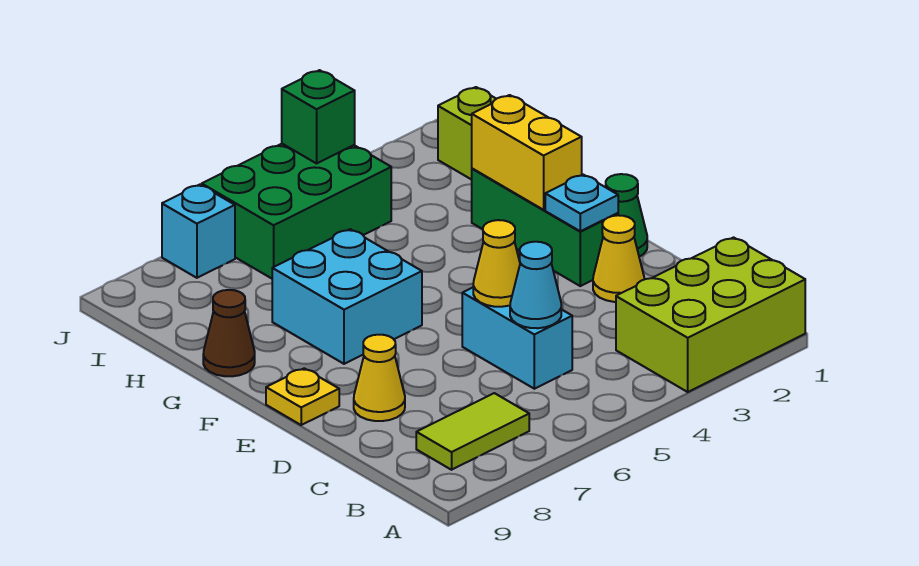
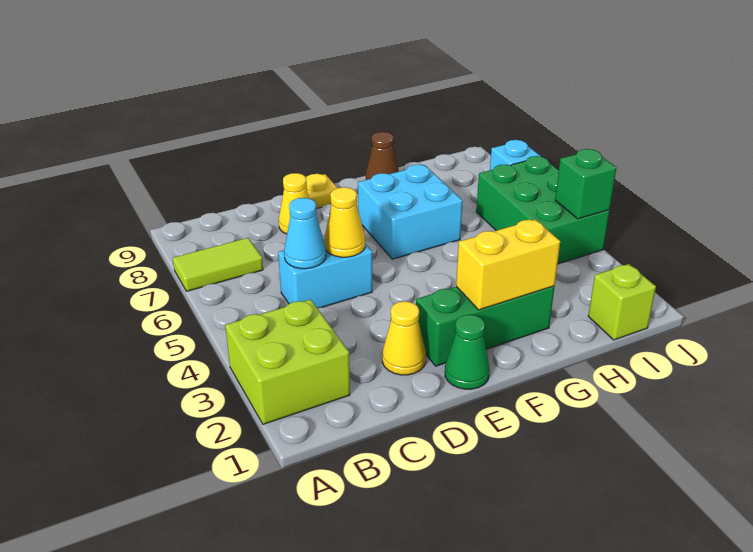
lime 2x3 brick [616,237,805,392] -> lime 2x2 brick [225,300,350,424]
lime 1x2 tile [416,393,529,470] -> lime 1x2 tile turned to [173,238,263,291]
cyan 1x1 plate [545,175,618,231] -> none

